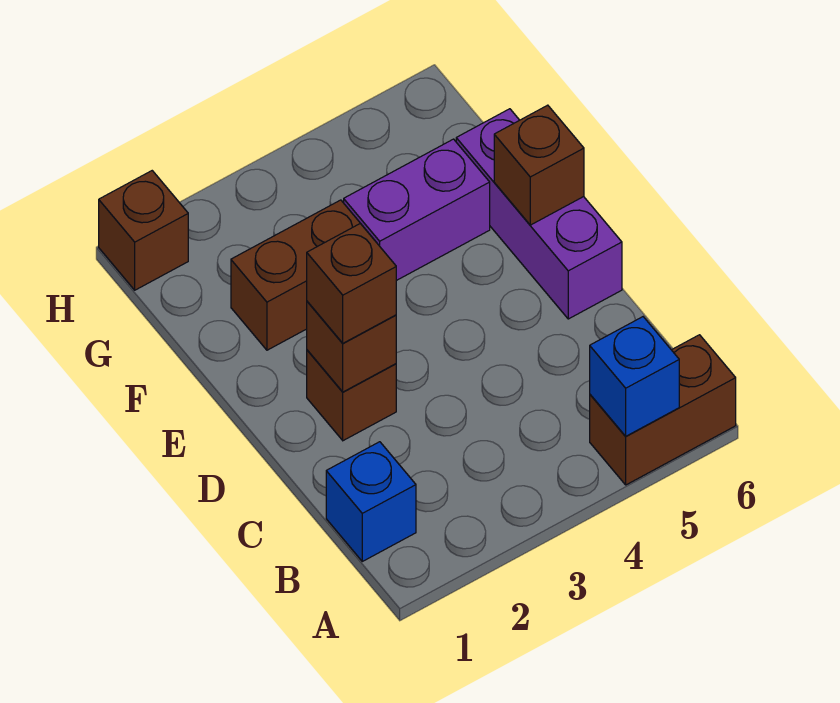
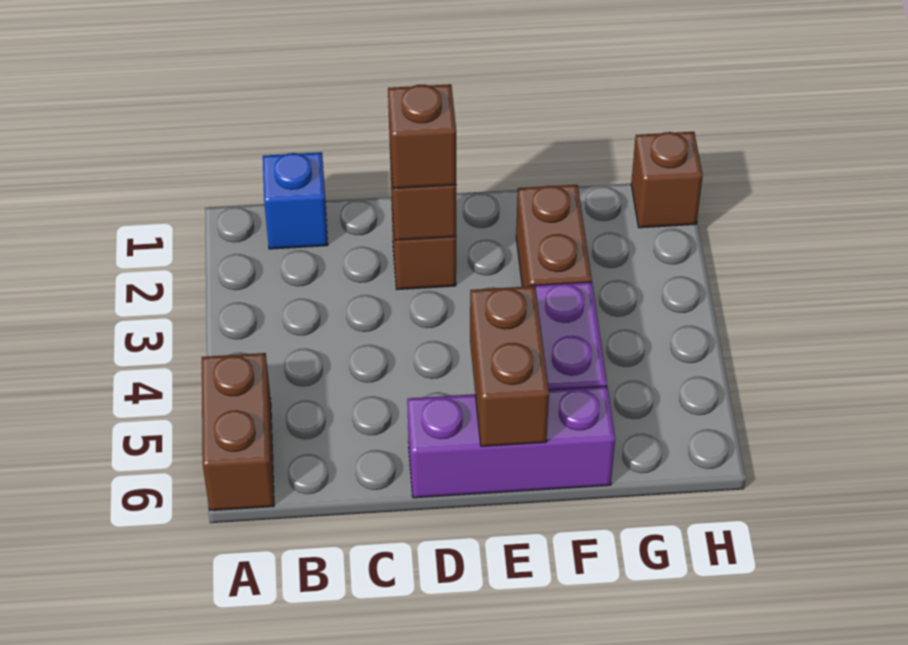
blue 1x1 brick [590,317,679,436] -> none
brown 1x1 brick [494,105,584,225] -> brown 1x2 brick [470,286,549,446]

